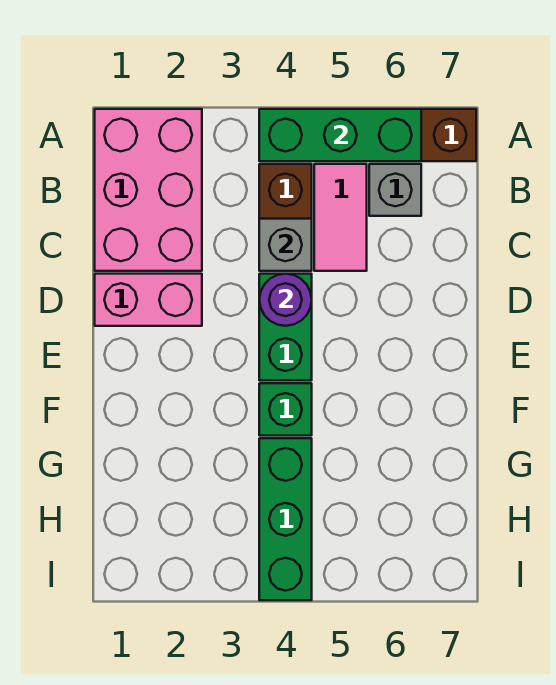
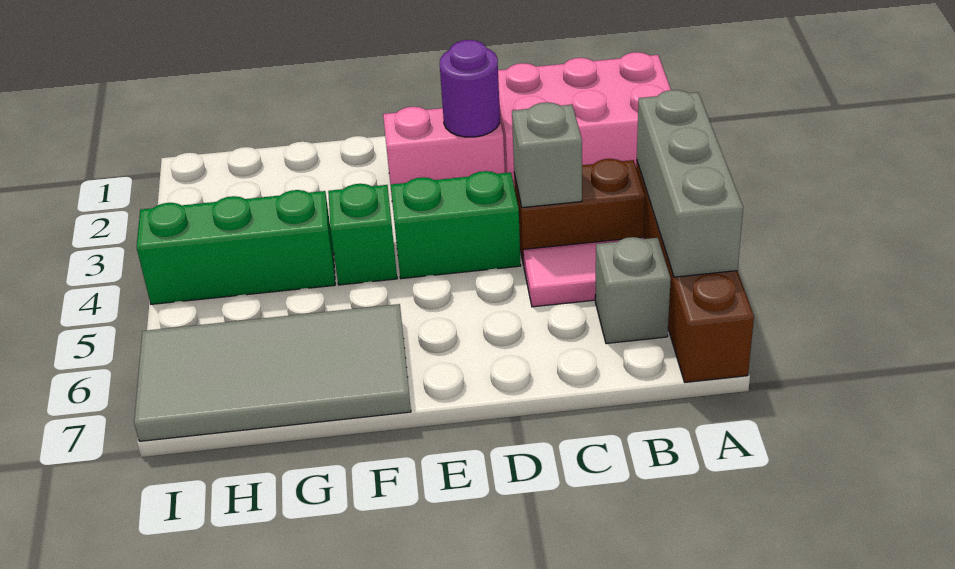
green 1x3 brick [259,109,421,161] -> grey 1x3 brick [637,90,743,277]
pink 1x2 brick [95,274,202,326] -> pink 1x2 brick turned to [383,107,505,195]
purple 1x1 round brick [259,274,312,326] -> purple 1x1 round brick moved to [440,40,500,137]
none -> grey 2x4 tile [134,304,411,441]

